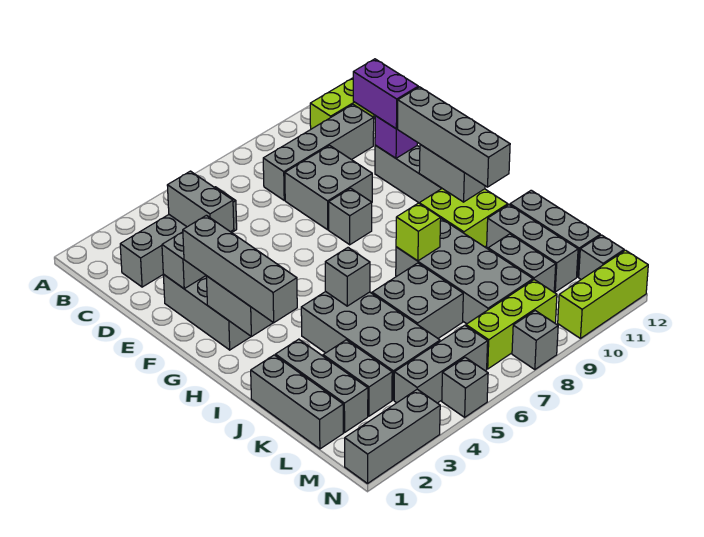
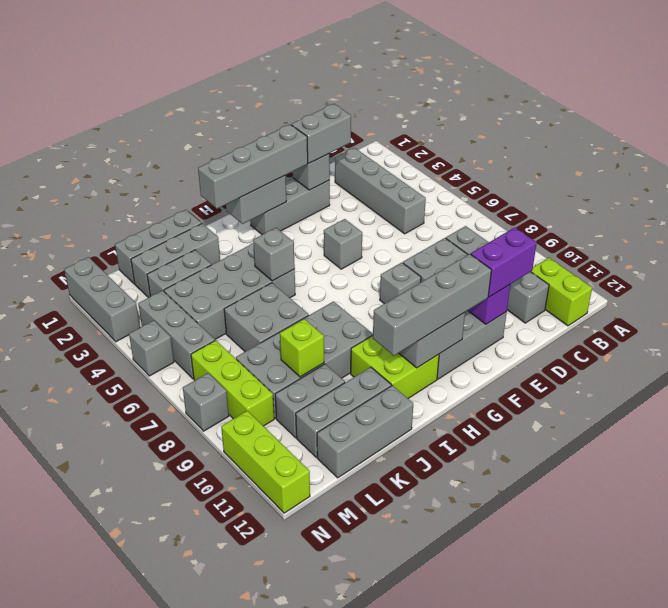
grey 1x2 brick [167,171,234,232] -> grey 1x2 brick moved to [291,104,351,163]
lime 1x1 brick [396,203,441,261] -> lime 1x1 brick moved to [280,319,324,377]
grey 1x1 brick [579,235,624,279] -> grey 1x1 brick moved to [324,219,362,269]

